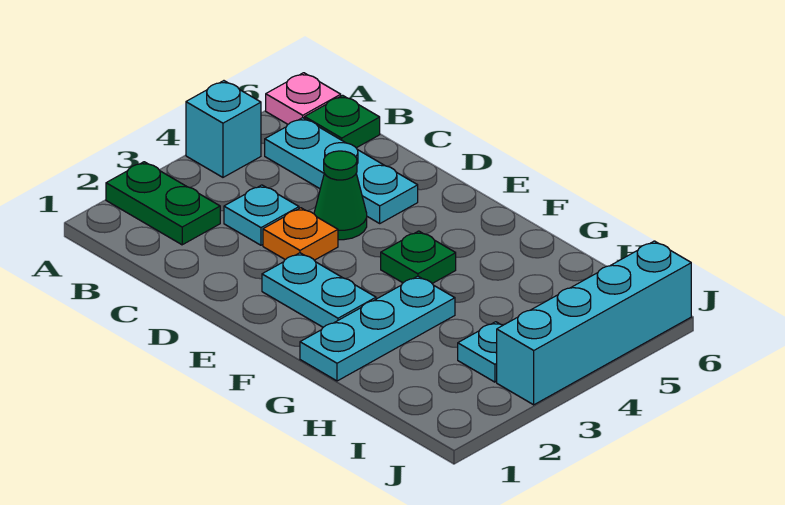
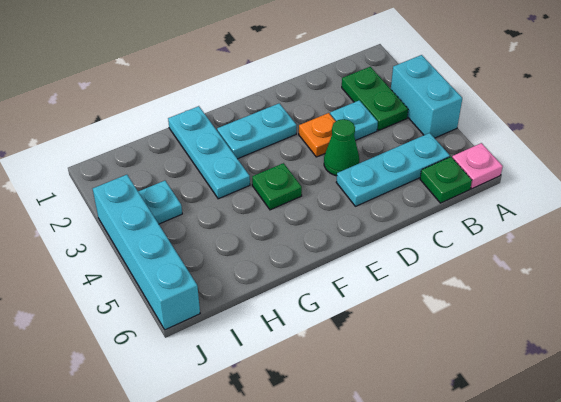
green 1x2 plate [106,162,220,245] -> green 1x2 plate turned to [342,67,408,131]
cyan 1x1 brick [186,81,261,177] -> cyan 1x2 brick [391,55,462,138]

